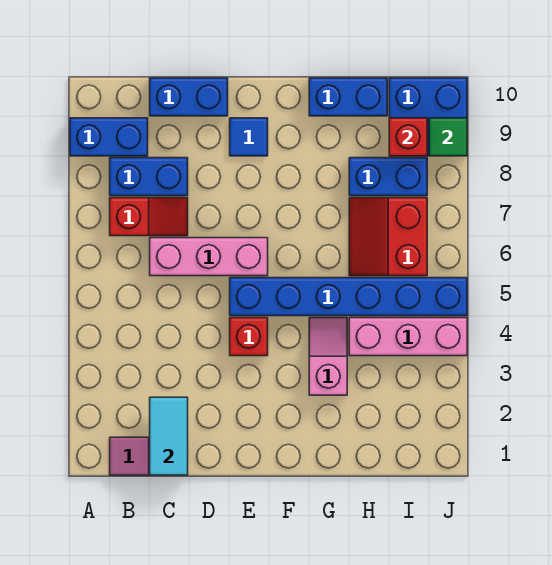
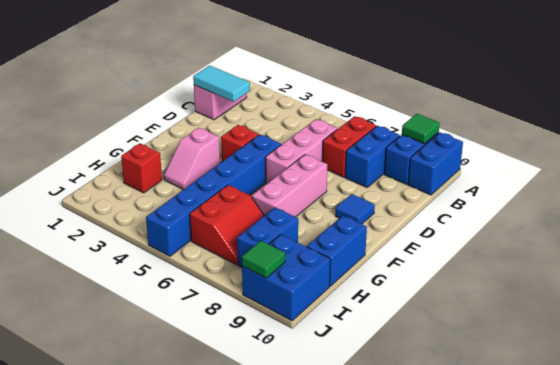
none -> green 1x1 tile [402,114,440,144]
red 1x2 slope [110,198,188,236] -> red 1x2 brick [322,116,376,177]
blue 1x2 brick [150,78,228,116] -> blue 1x2 brick moved to [408,133,463,195]
pink 1x2 slope [309,318,347,395] -> pink 1x2 slope turned to [164,128,220,190]
pink 1x3 brick [349,318,467,356] -> pink 1x3 brick moved to [252,154,327,217]
red 2x2 slope [349,198,427,276] -> red 2x2 slope turned to [190,185,264,265]
red 1x1 brick [389,118,427,156] -> red 1x1 brick moved to [121,143,162,193]

